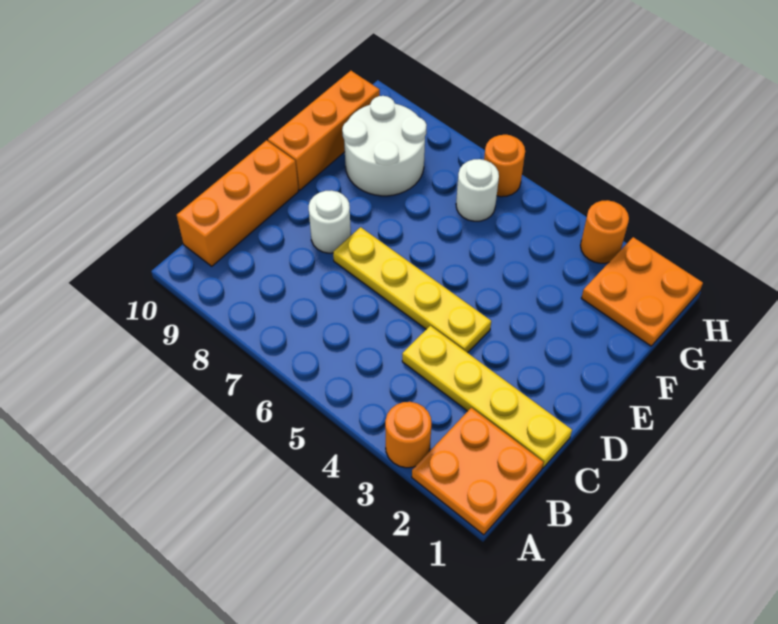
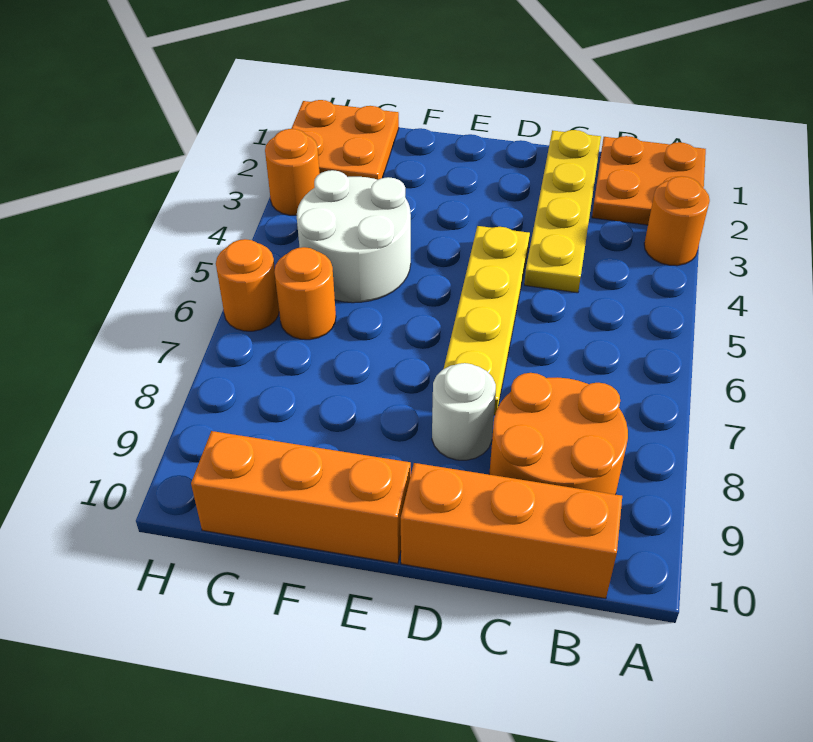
none -> orange 2x2 round brick [489,373,628,494]
white 2x2 round brick [342,96,427,196] -> white 2x2 round brick moved to [297,170,411,303]
white 1x1 round brick [456,159,499,221] -> orange 1x1 round brick [274,247,336,340]

